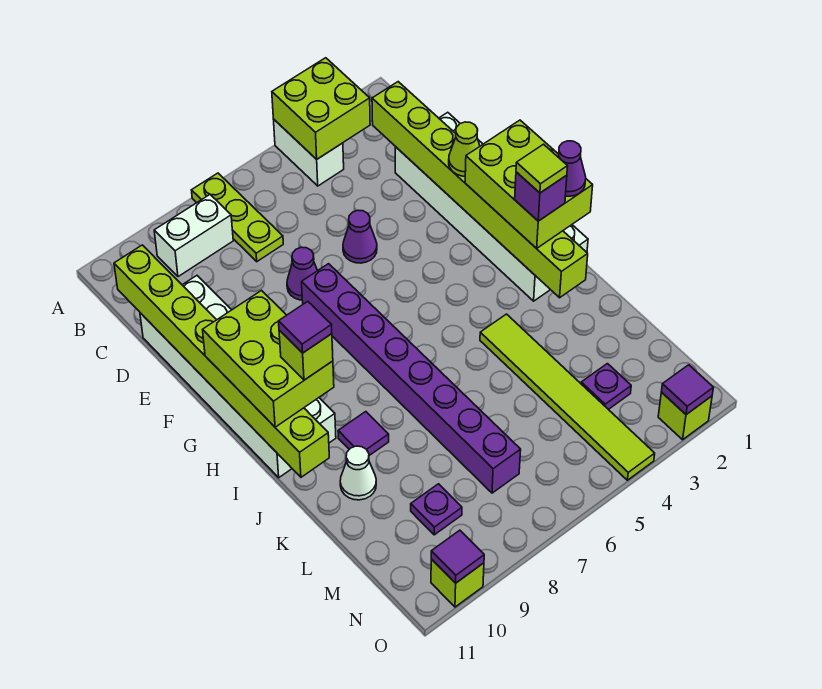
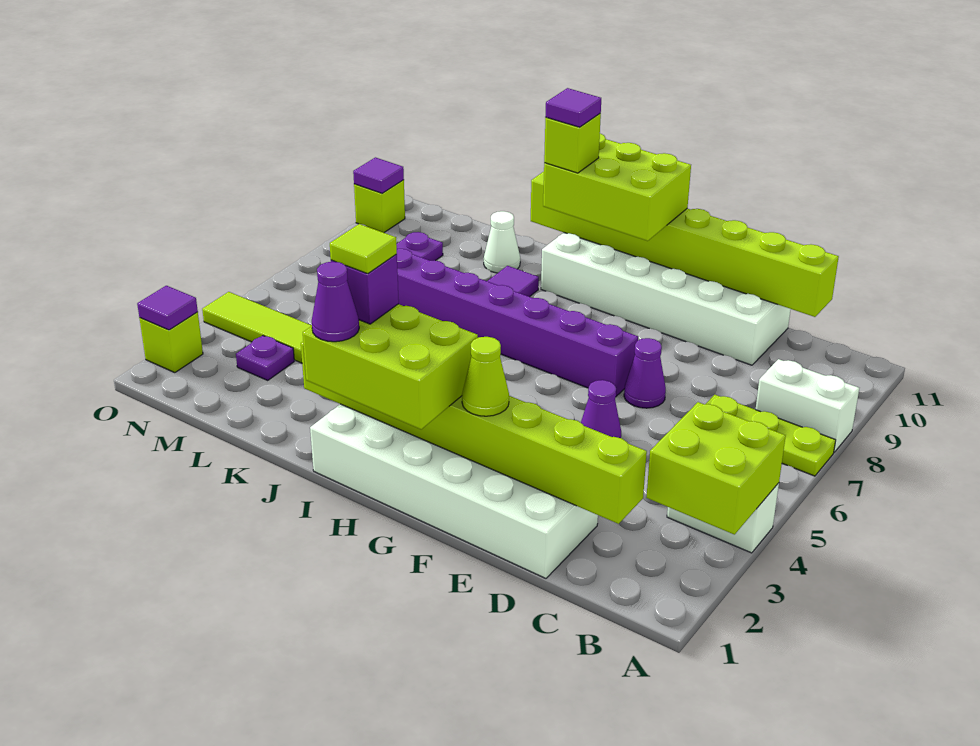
white 1x2 brick [154,195,233,277] -> white 1x2 brick turned to [755,359,859,452]

